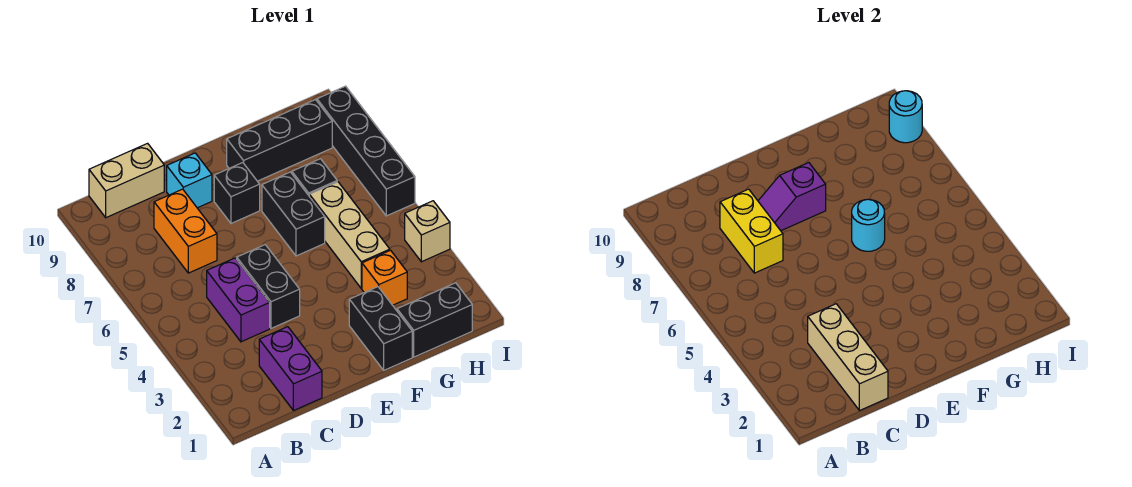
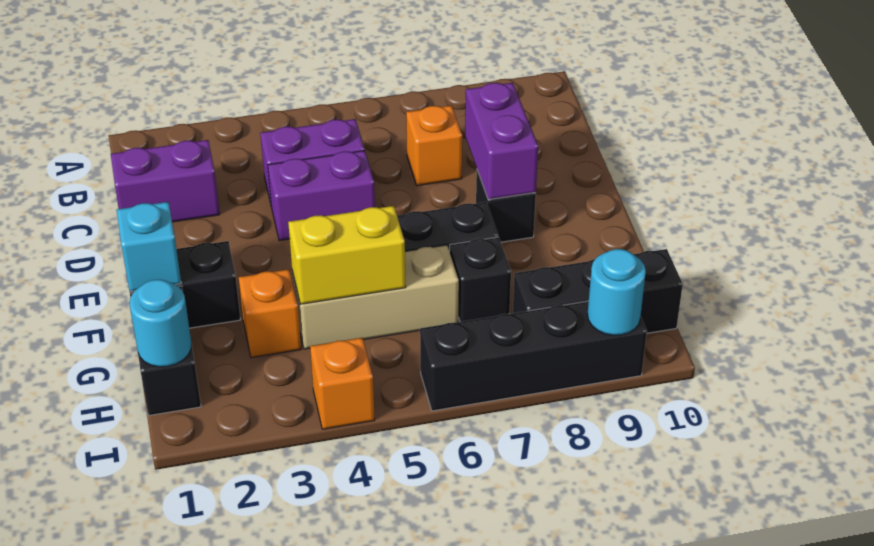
tan 1x2 brick [89,143,164,218] -> none
tan 1x3 brick [808,304,888,411] -> none
orange 1x2 brick [154,189,217,273] -> orange 1x1 brick [406,106,462,186]
yellow 1x2 brick [720,189,783,273] -> yellow 1x2 brick moved to [288,206,406,304]
black 1x2 brick [237,245,300,328] -> purple 1x2 brick [268,151,375,241]
purple 1x2 slope [758,163,826,231] -> purple 1x2 brick [465,83,538,200]
cyan 1x1 brick [167,153,212,208] -> cyan 1x1 brick moved to [117,202,181,291]
cyan 1x1 round brick [852,199,885,251] -> cyan 1x1 round brick moved to [130,279,191,367]
black 1x3 brick [227,100,332,181] -> black 1x3 brick turned to [513,249,683,333]
tan 1x1 brick [405,201,450,262] -> orange 1x1 brick [310,338,375,429]

